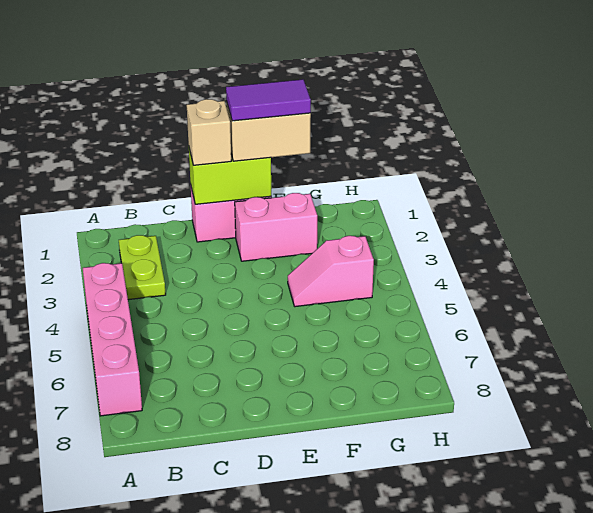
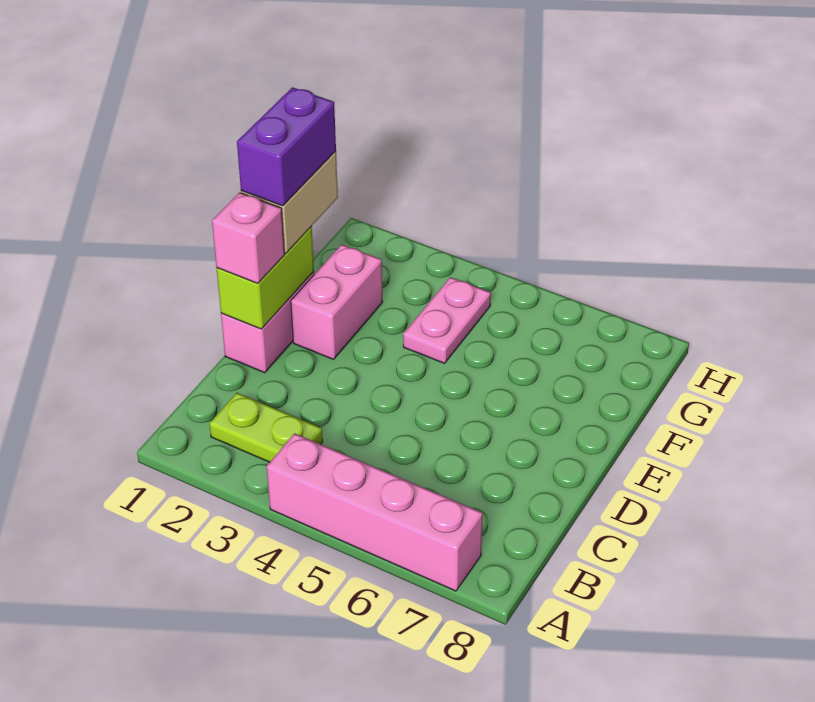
tan 1x1 brick [187,99,231,165] -> pink 1x1 brick [212,192,284,284]
purple 1x2 tile [226,79,311,121] -> purple 1x2 brick [237,87,336,206]
pink 1x2 slope [288,236,374,307] -> pink 1x2 plate [403,277,491,363]

